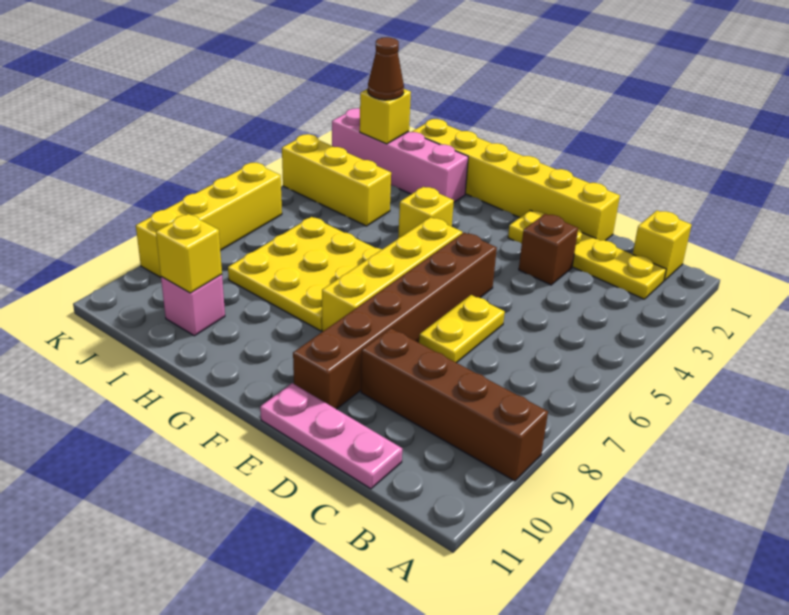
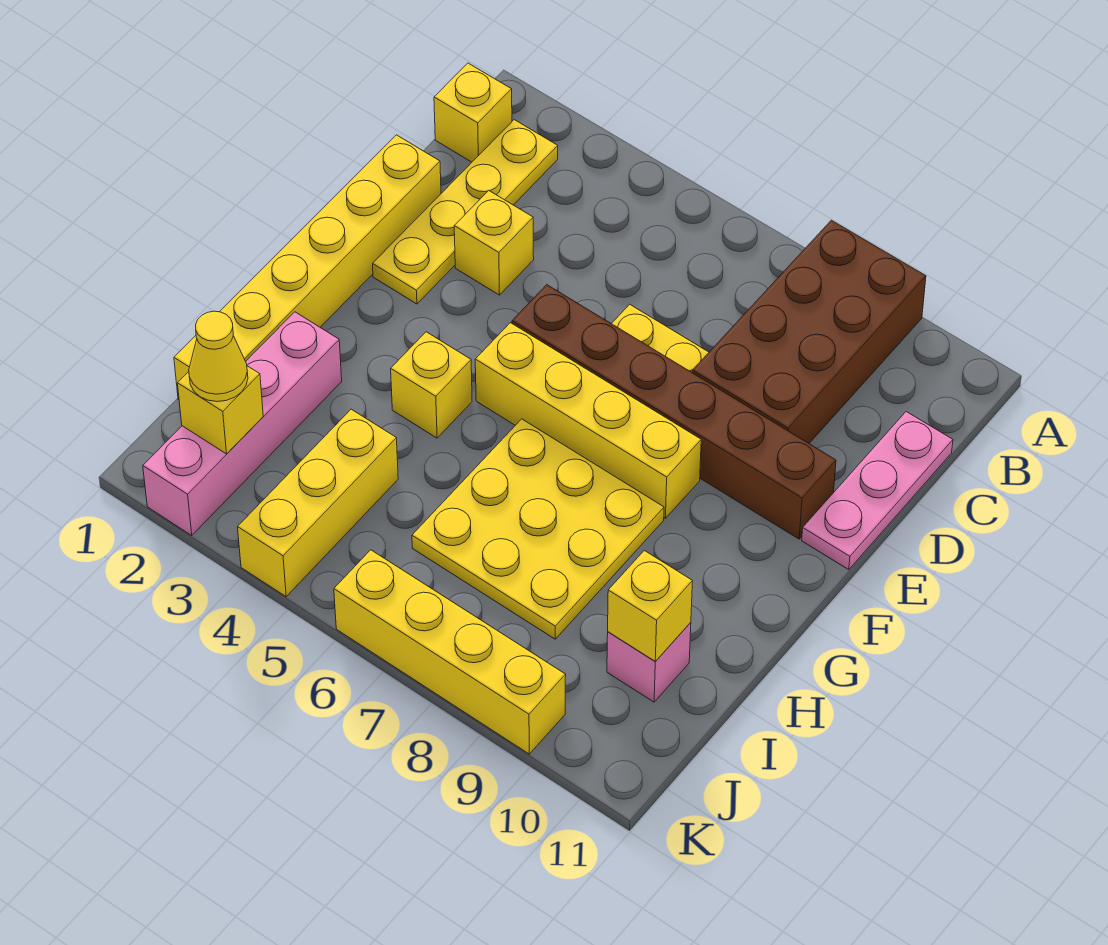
brown 1x4 brick [361,328,548,481] -> brown 2x4 brick [692,220,926,443]
brown 1x1 brick [519,214,578,285] -> yellow 1x1 brick [454,191,534,295]
brown 1x1 cone [368,37,404,100] -> yellow 1x1 cone [189,311,248,402]

